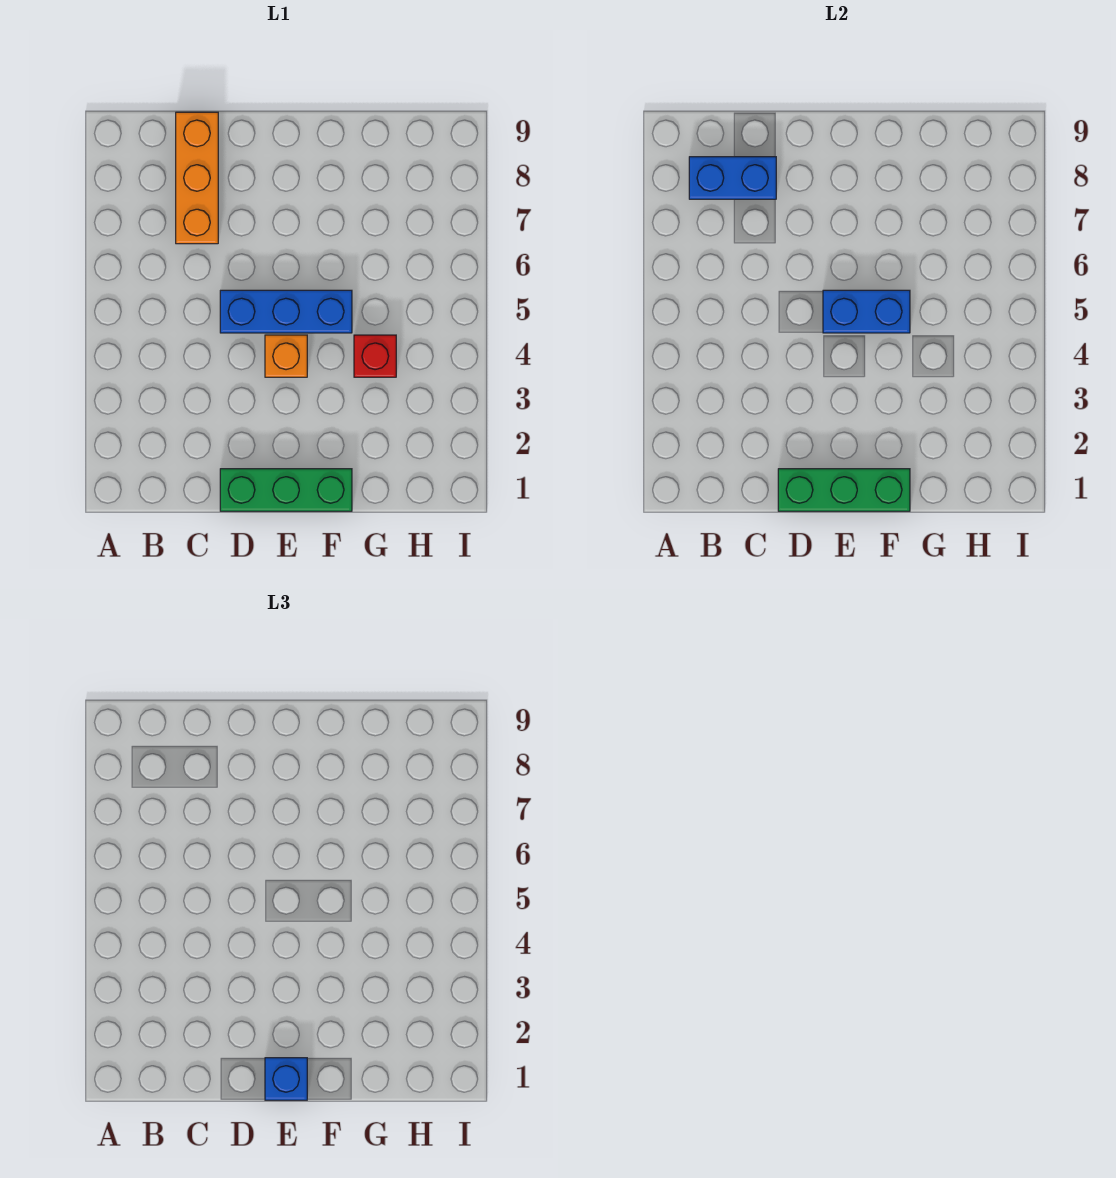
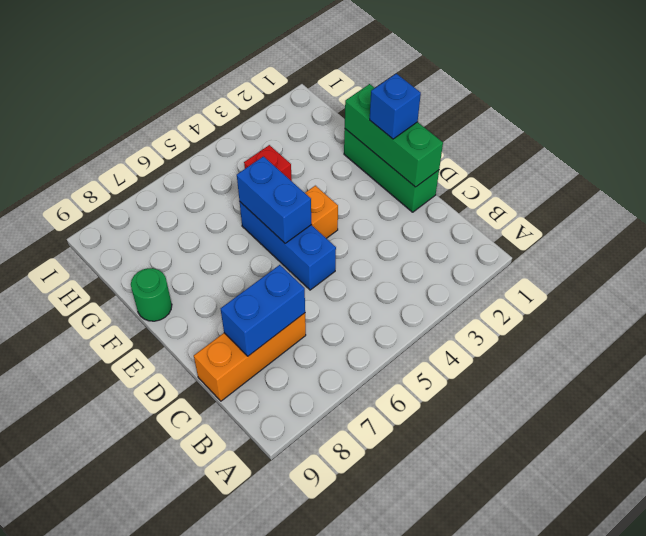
blue 1x2 brick [689,157,776,199] -> blue 1x2 brick turned to [220,265,305,356]
none -> green 1x1 round brick [131,268,172,321]

